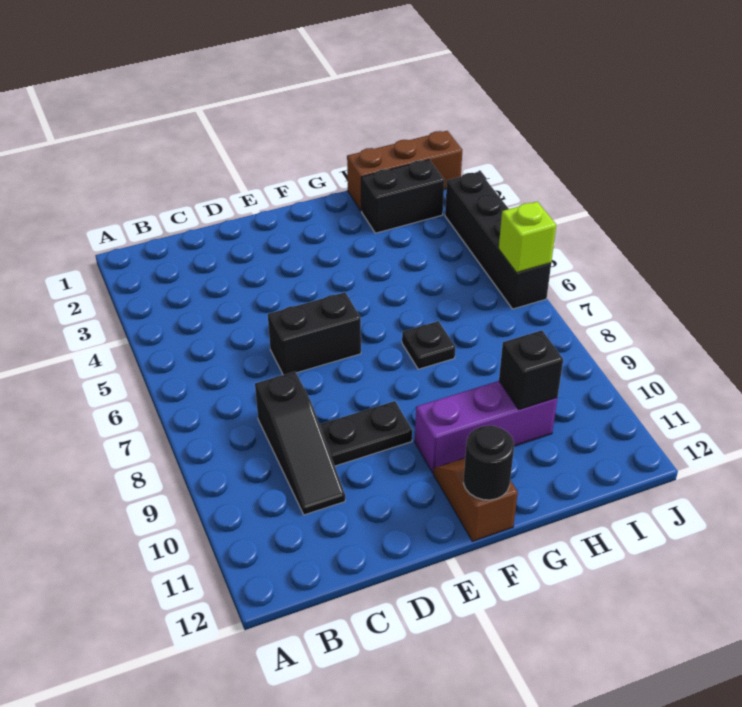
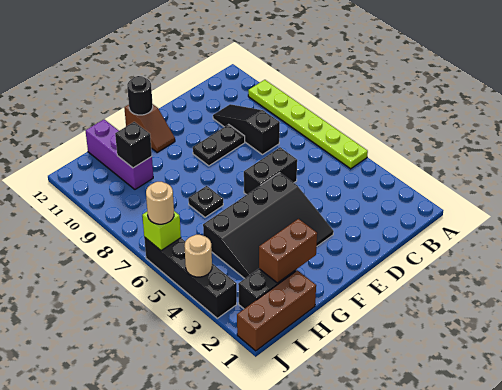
none -> lime 1x6 plate [248,80,368,169]
none -> black 3x4 slope [203,173,334,279]
purple 1x3 brick [415,381,557,473] -> purple 1x3 brick turned to [86,119,153,189]
none -> brown 1x2 brick [259,219,317,283]
none -> tan 1x1 round brick [185,235,212,277]
none -> tan 1x1 round brick [146,182,174,224]

